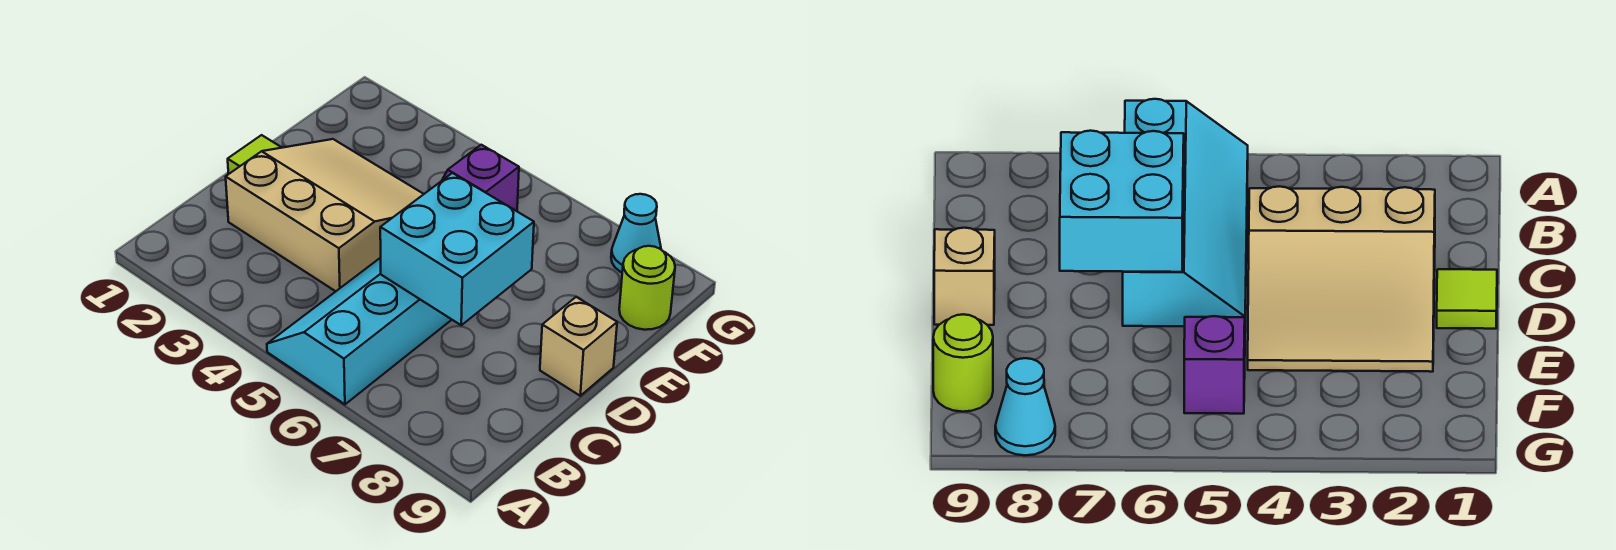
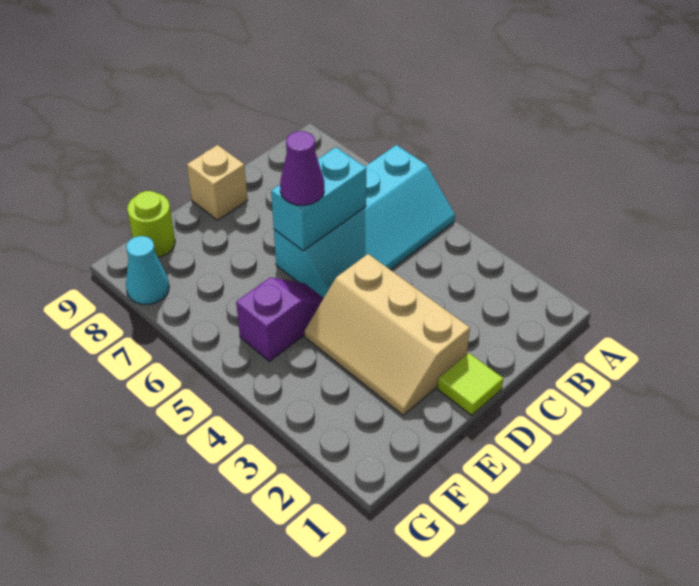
tan 3x3 slope [226,139,424,291] -> tan 2x3 slope [305,254,470,415]
cyan 2x2 brick [380,173,534,325] -> cyan 1x2 brick [271,147,366,251]
none -> purple 1x1 cone [280,131,324,205]

